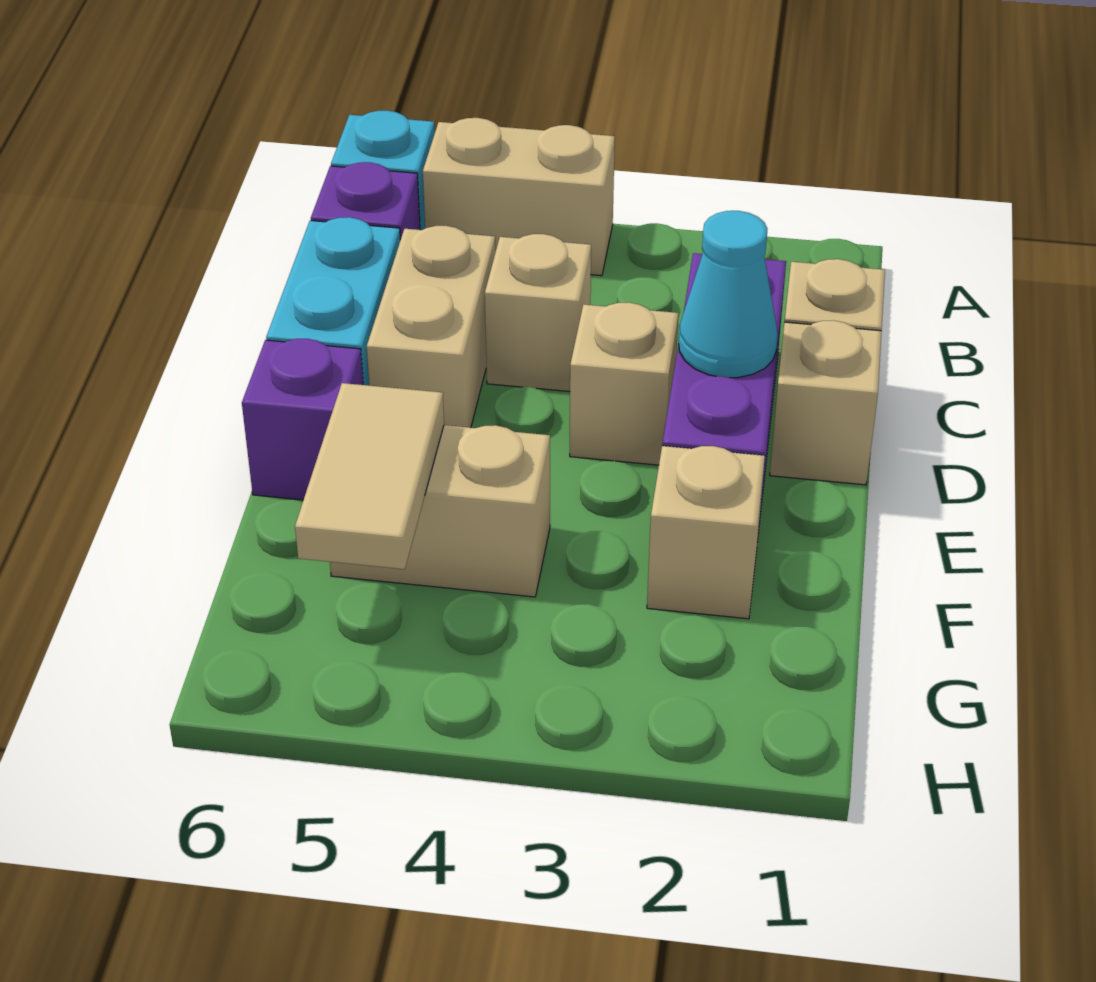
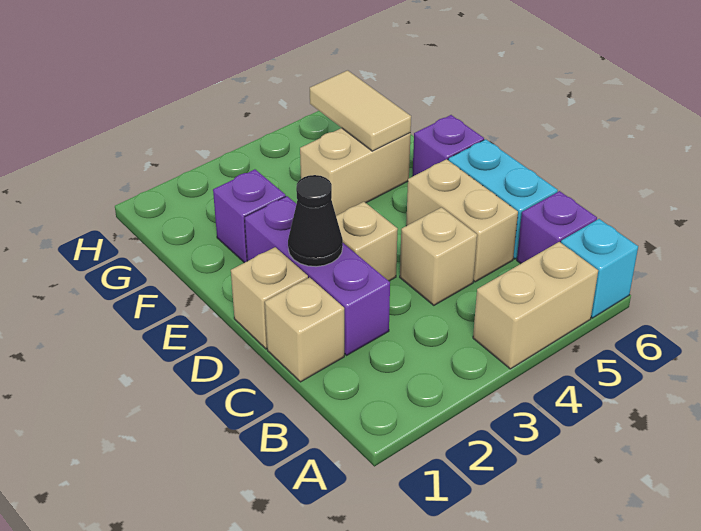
cyan 1x1 cone [679,211,778,378] -> black 1x1 cone [288,175,343,267]
tan 1x1 brick [647,446,765,619] -> purple 1x1 brick [213,169,286,263]

